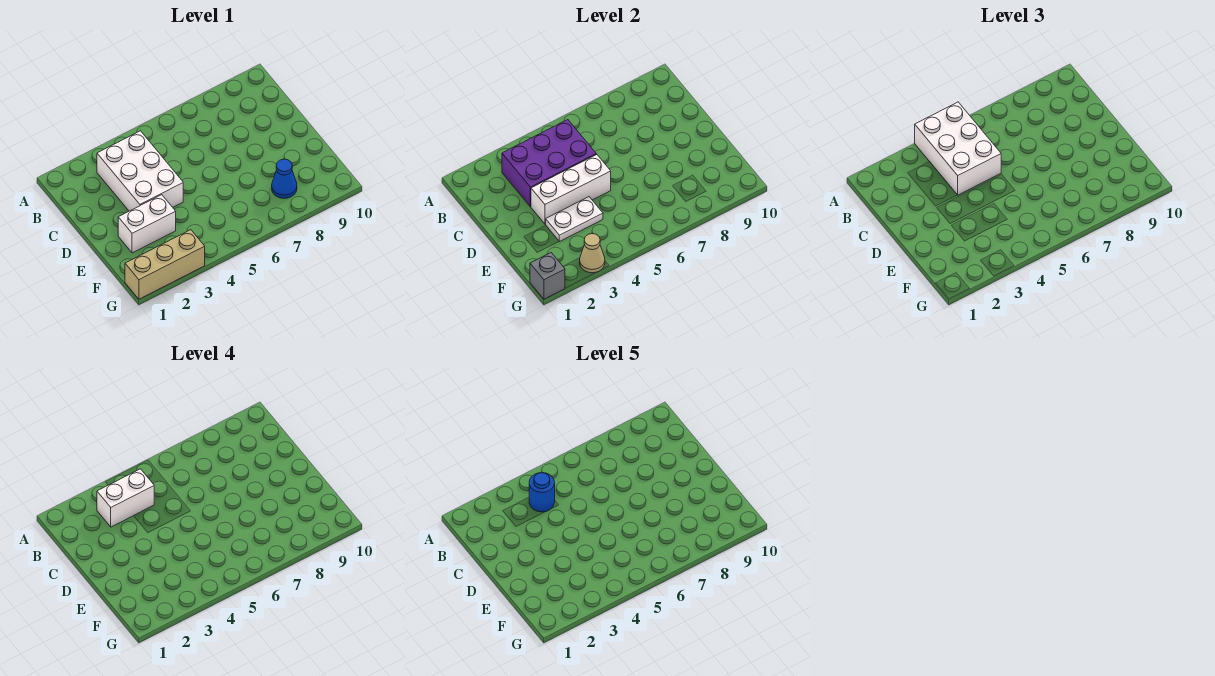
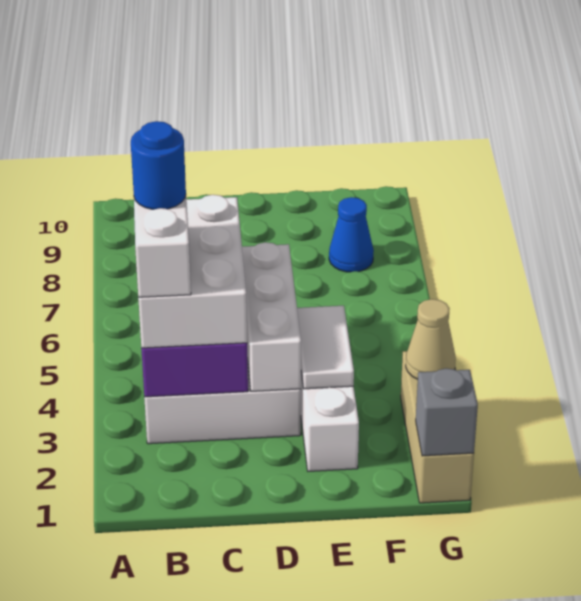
white 2x3 brick [915,102,1001,195] -> white 2x3 brick turned to [138,195,247,348]
white 1x2 plate [546,197,603,242] -> white 1x2 tile [297,306,354,389]

